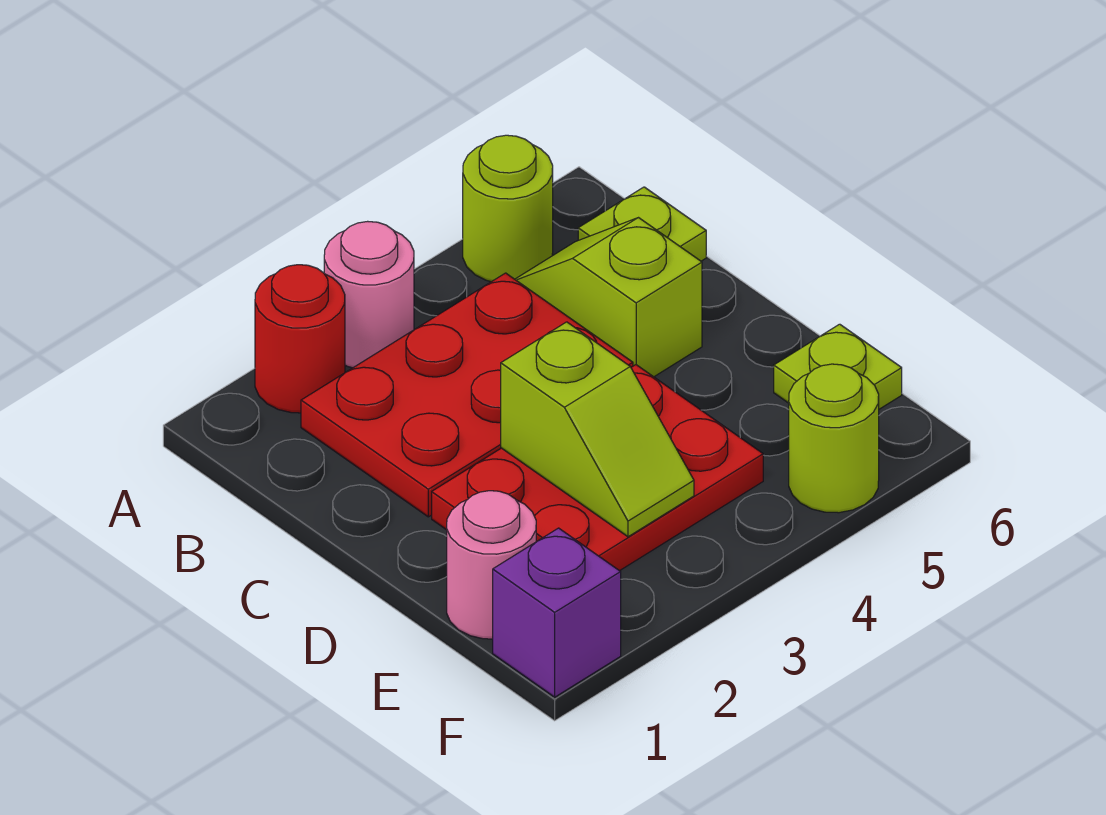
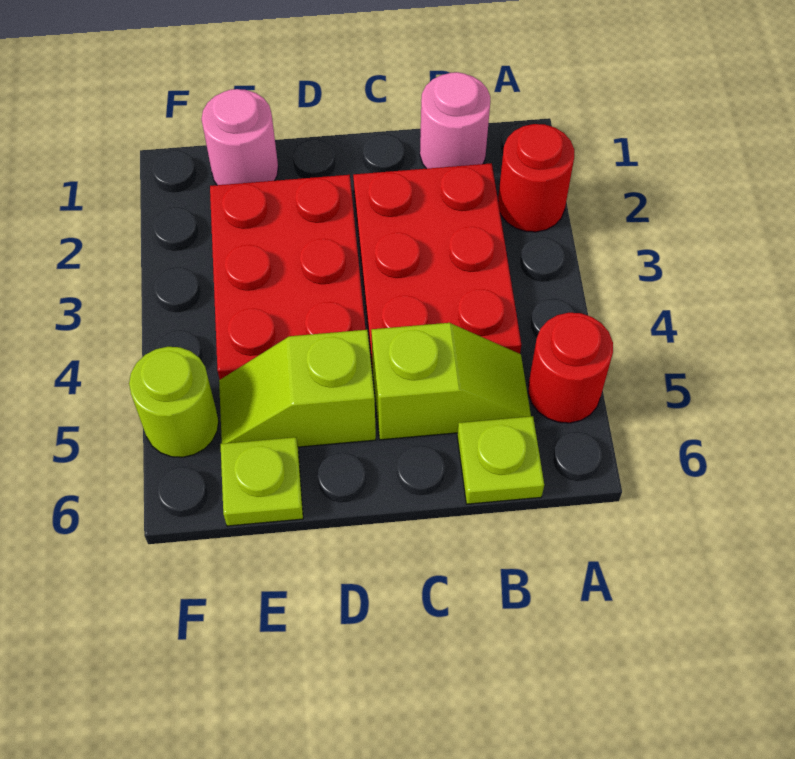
pink 1x1 round brick [324,221,414,368] -> pink 1x1 round brick moved to [420,72,490,169]
lime 1x1 round brick [463,135,553,282] -> red 1x1 round brick [528,313,613,423]
lime 1x2 slope [501,322,694,537] -> lime 1x2 slope moved to [219,330,376,447]
purple 1x1 brick [493,528,621,697] -> none

